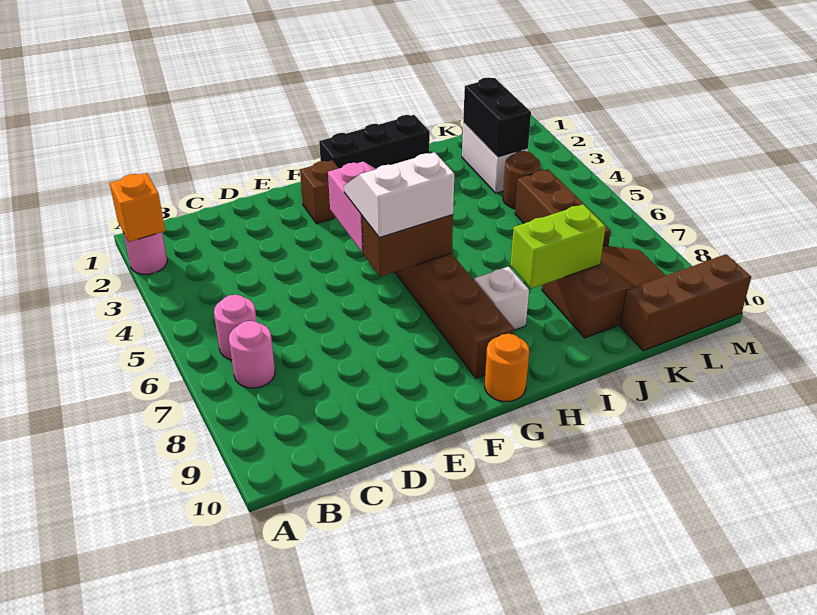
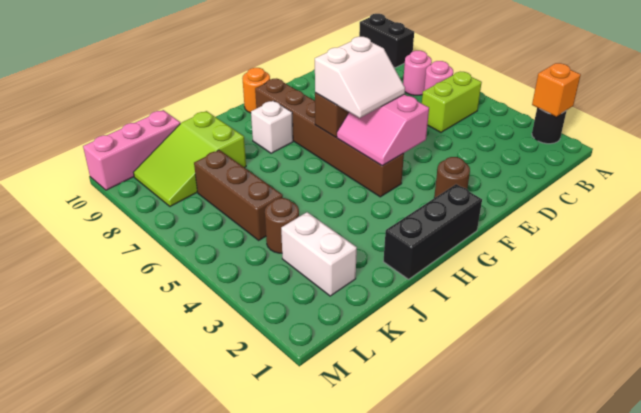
pink 1x1 round brick [123,232,167,274] -> black 1x1 round brick [532,108,567,144]
brown 1x1 brick [300,160,339,224] -> brown 1x1 round brick [434,157,470,198]
lime 1x2 brick [510,204,606,289] -> lime 1x2 brick moved to [422,72,482,132]
brown 2x3 slope [542,246,666,338] -> lime 2x3 slope [134,111,246,207]
black 1x2 brick [463,77,531,158] -> black 1x2 brick moved to [359,14,414,68]
brown 1x3 brick [620,254,751,351] -> pink 1x3 brick [83,110,180,190]

